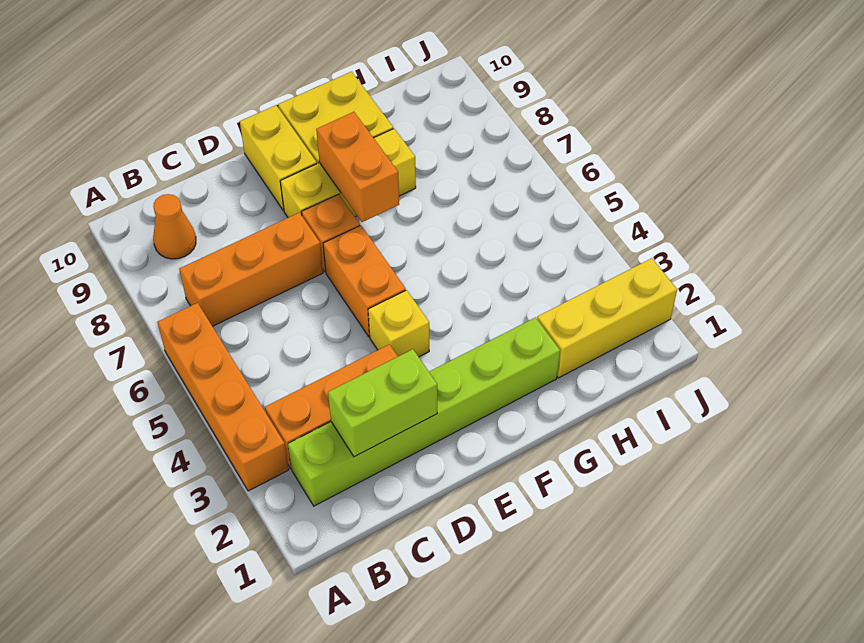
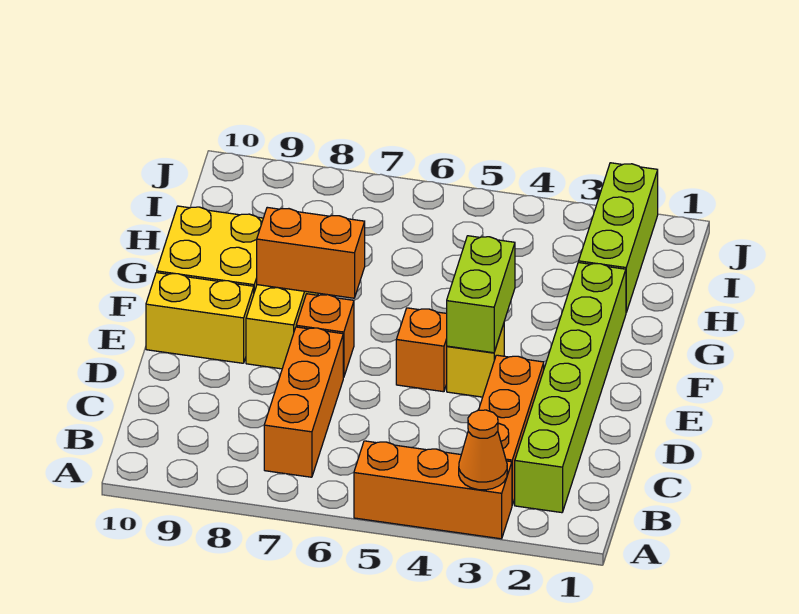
orange 1x4 brick [158,303,289,491] -> orange 1x3 brick [354,441,512,539]
orange 1x1 cone [153,194,196,259] -> orange 1x1 cone moved to [459,410,507,490]
lime 1x2 brick [328,349,437,457] -> lime 1x2 brick moved to [447,236,515,353]
orange 1x2 brick [323,225,406,337] -> orange 1x1 brick [396,308,447,392]
yellow 1x3 brick [537,258,677,378] -> lime 1x3 brick [579,163,658,312]

